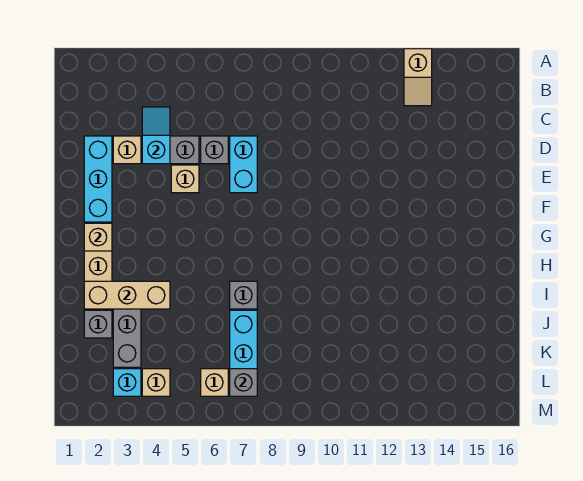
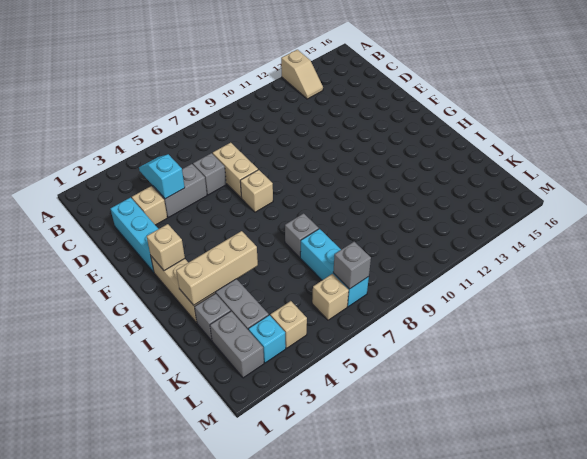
cyan 1x2 brick [230,136,257,193] -> tan 1x2 brick [213,142,258,198]
tan 1x1 brick [171,165,199,193] -> tan 1x1 brick moved to [240,170,273,212]
none -> grey 1x2 brick [210,311,264,378]

